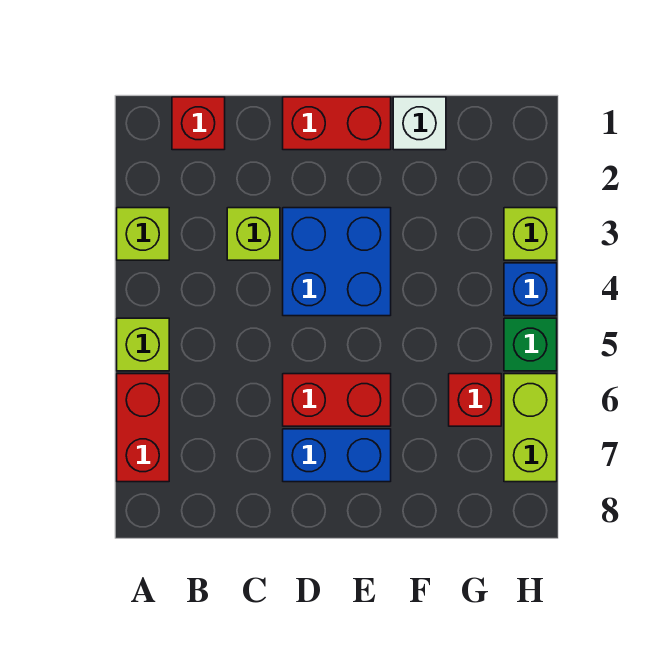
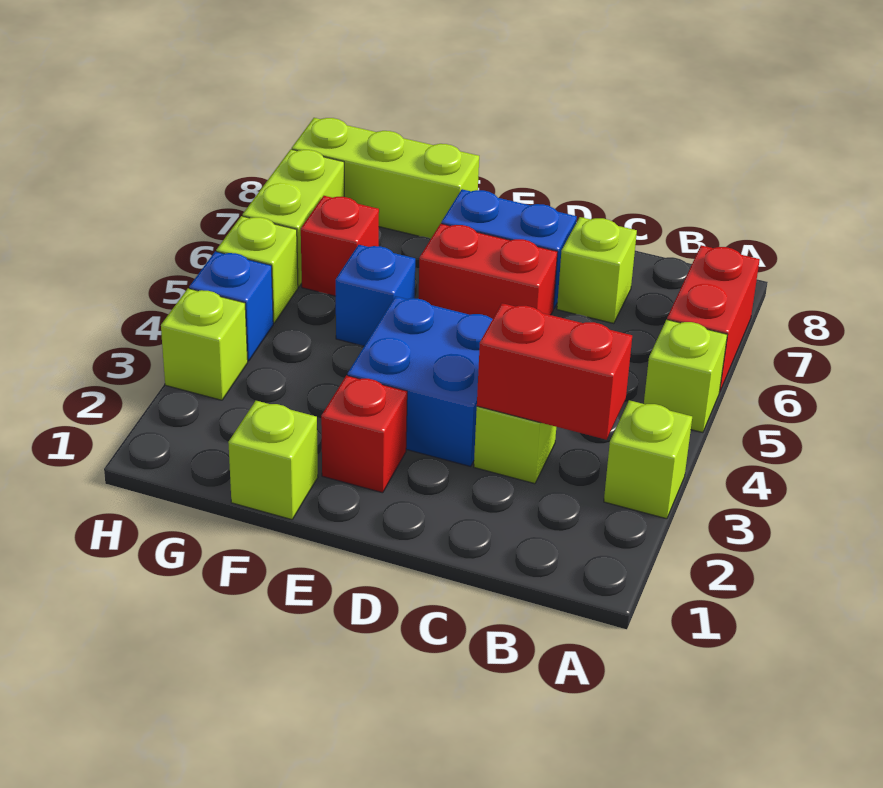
red 1x1 brick [172,97,225,150] -> red 1x1 brick moved to [321,375,407,493]
none -> lime 1x1 brick [557,217,637,323]
red 1x2 brick [283,97,391,150] -> red 1x2 brick moved to [477,303,632,440]
white 1x1 brick [393,97,446,150] -> lime 1x1 brick [228,401,318,520]
none -> blue 1x1 brick [336,245,415,346]
none -> lime 1x3 brick [292,118,479,239]
green 1x1 brick [504,318,557,371] -> lime 1x1 brick [216,216,298,323]

